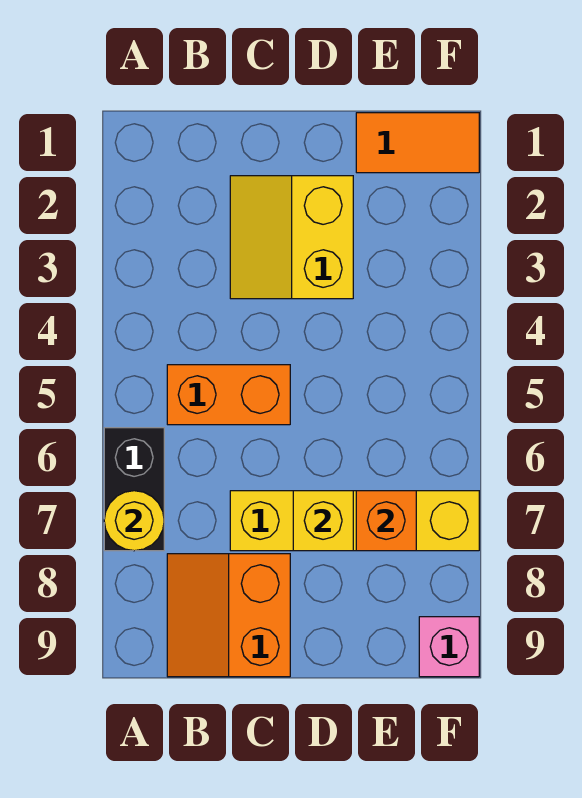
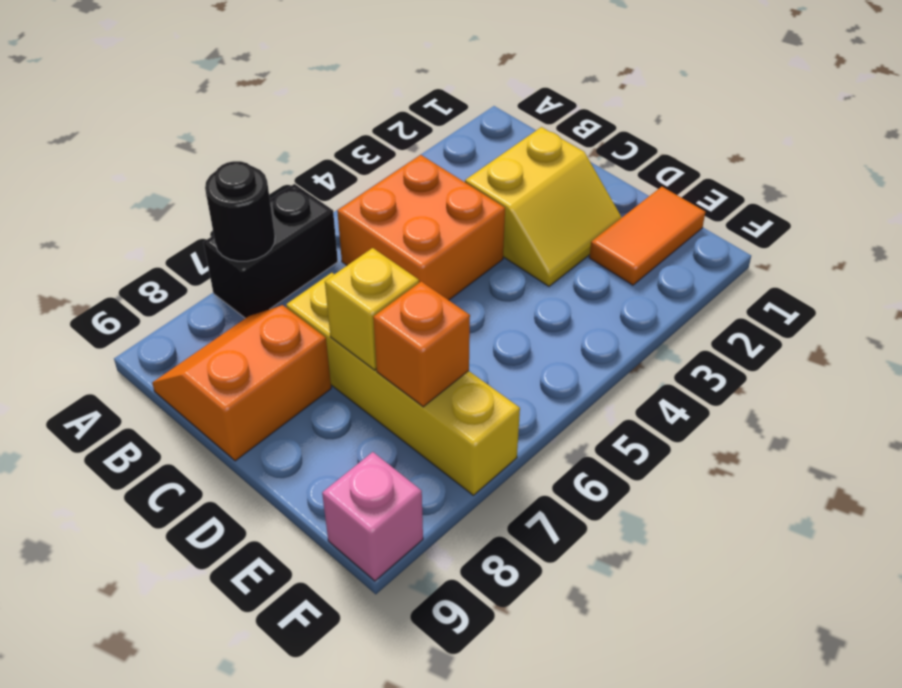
yellow 1x1 round brick [104,491,164,551] -> black 1x1 round brick [205,161,275,261]
orange 1x2 brick [167,365,290,425] -> orange 2x2 brick [337,155,505,300]
yellow 2x2 slope [230,176,353,299] -> yellow 2x2 slope turned to [465,127,622,286]
orange 1x2 tile [356,113,479,173] -> orange 1x2 tile turned to [589,187,705,285]

